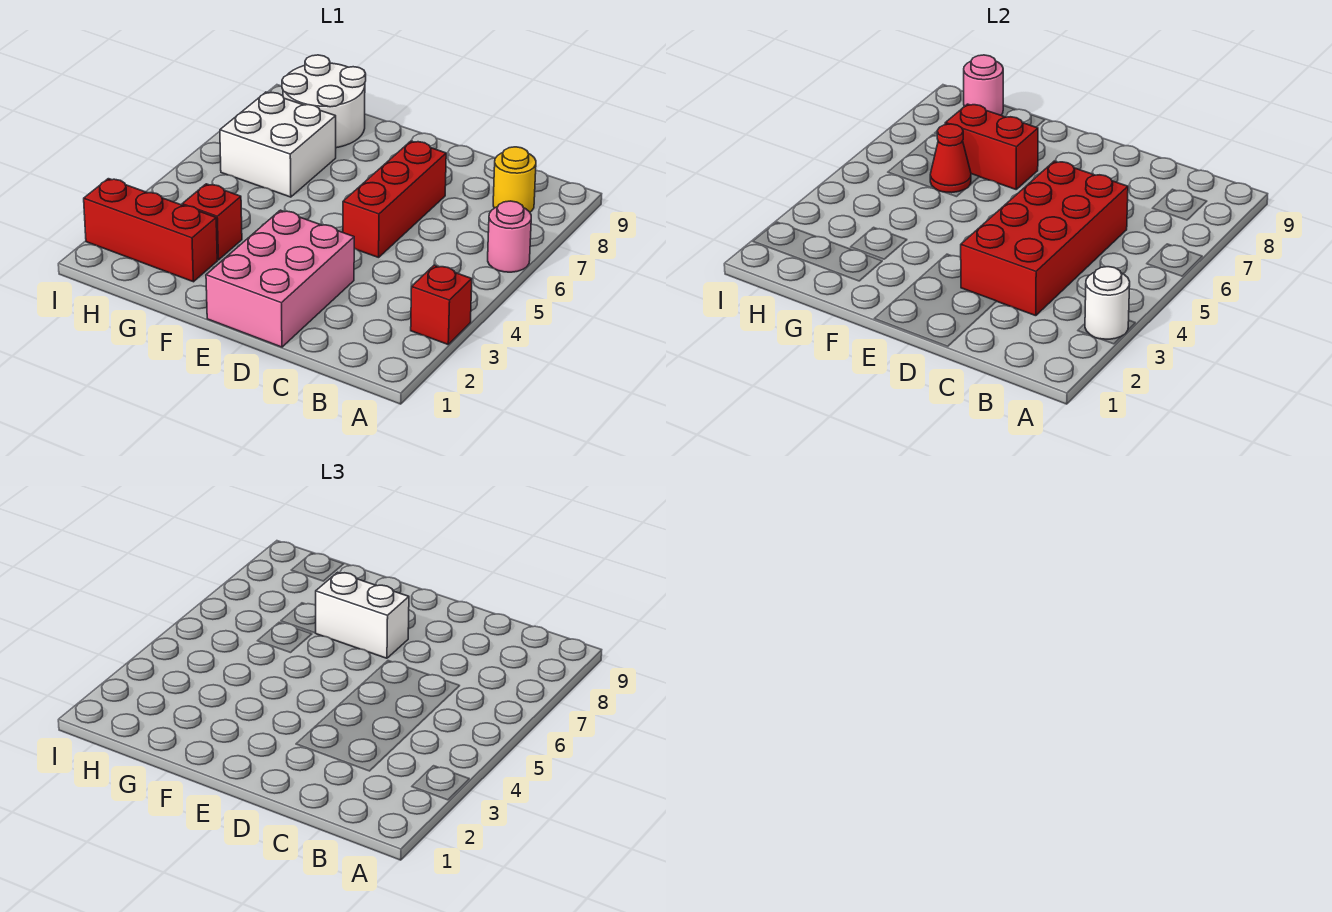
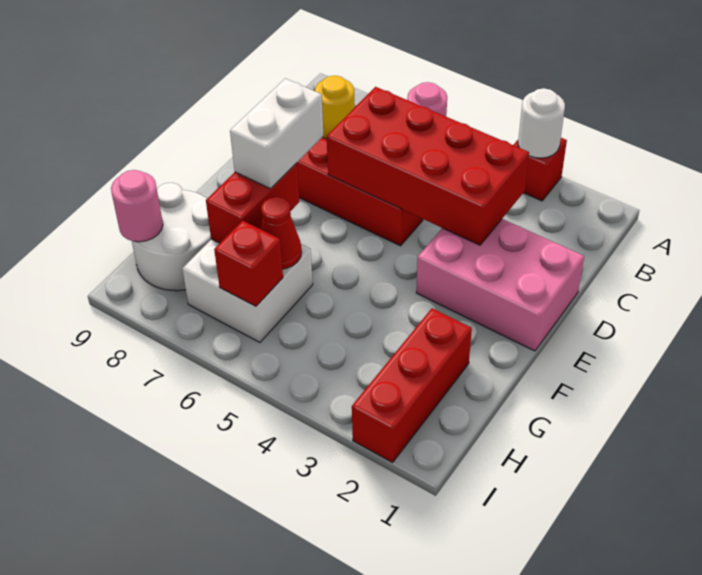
red 1x1 brick [182,184,242,260] -> red 1x1 brick moved to [214,221,283,306]

